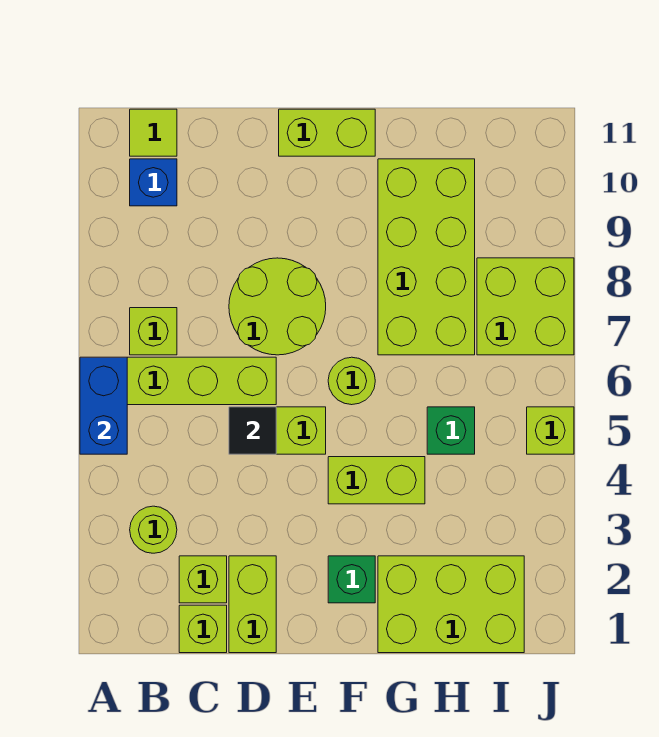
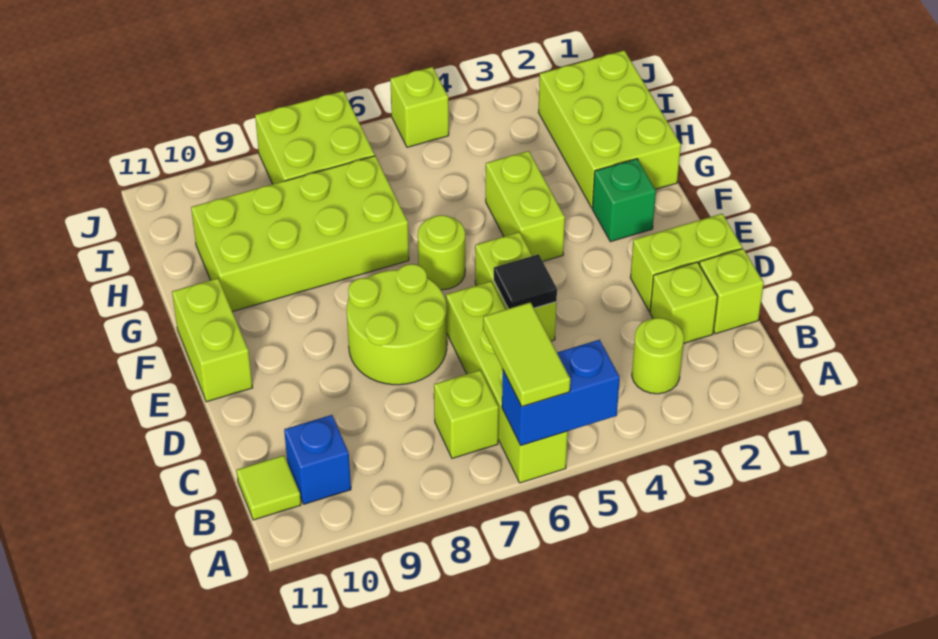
none -> lime 1x2 tile [483,302,570,407]
green 1x1 brick [427,407,475,454] -> none

